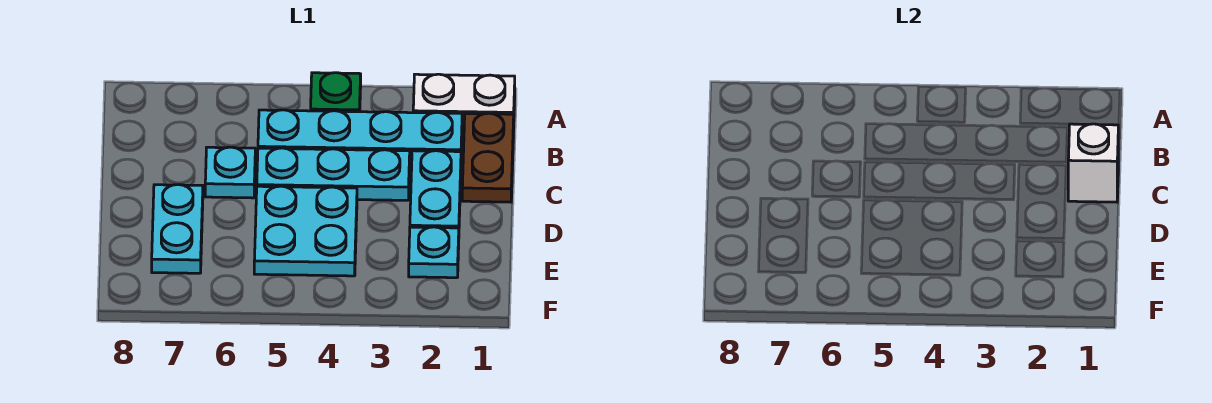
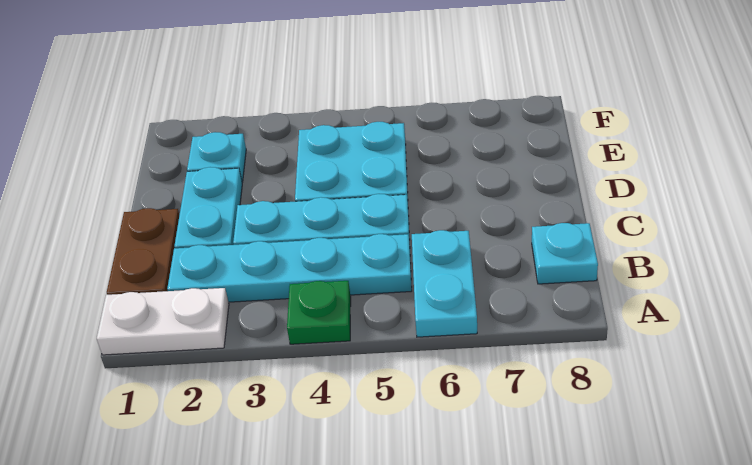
white 1x1 brick [1068,124,1118,202] -> none
cyan 1x1 plate [205,147,255,198] -> cyan 1x1 plate moved to [532,223,598,284]
cyan 1x2 plate [152,185,203,273] -> cyan 1x2 plate moved to [412,230,477,337]

